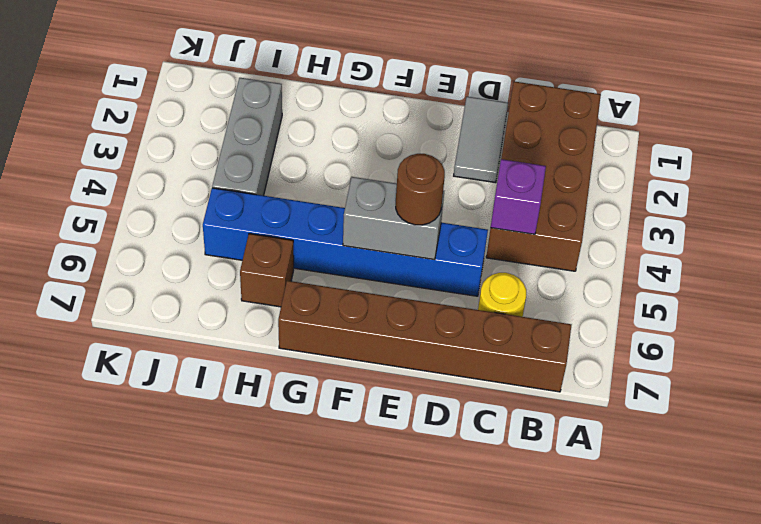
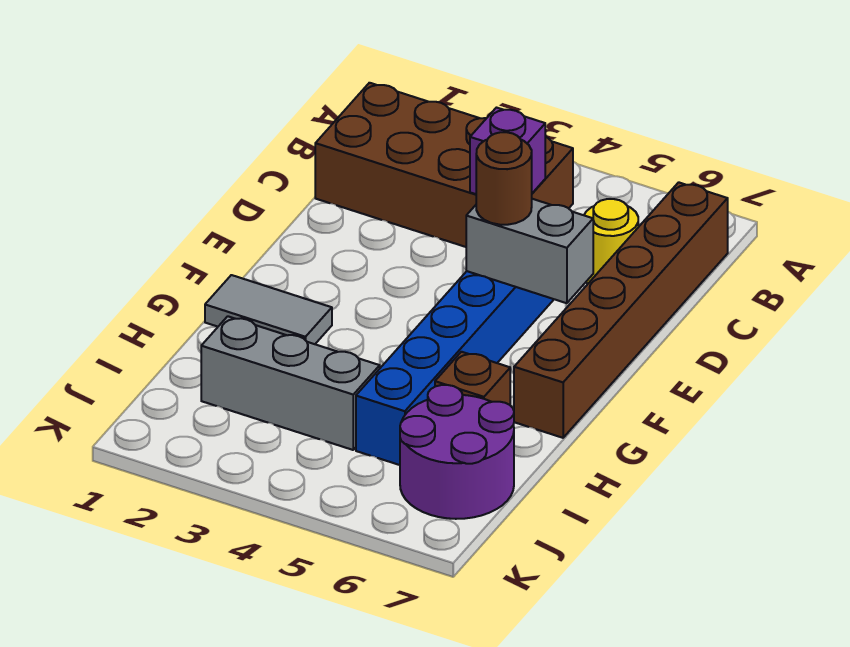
grey 1x2 tile [454,97,508,183] -> grey 1x2 tile moved to [205,275,332,344]
grey 1x2 brick [343,177,444,260] -> grey 1x2 brick turned to [466,199,593,303]
none -> purple 2x2 round brick [400,385,514,519]

